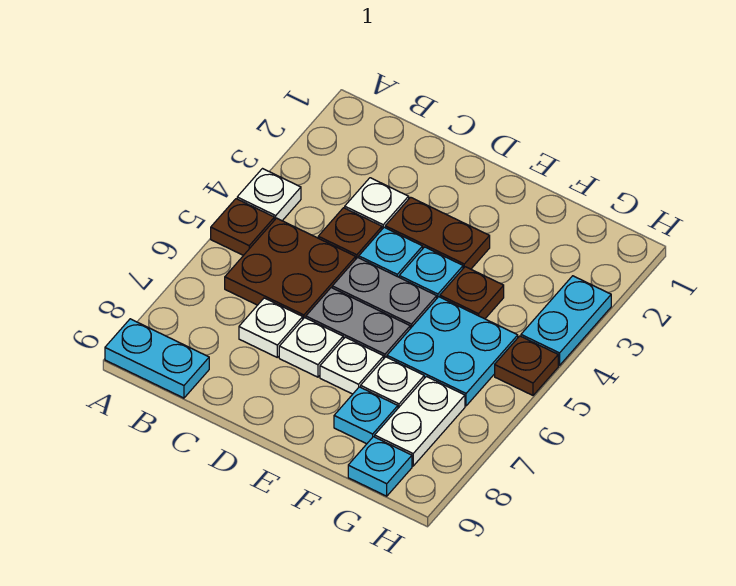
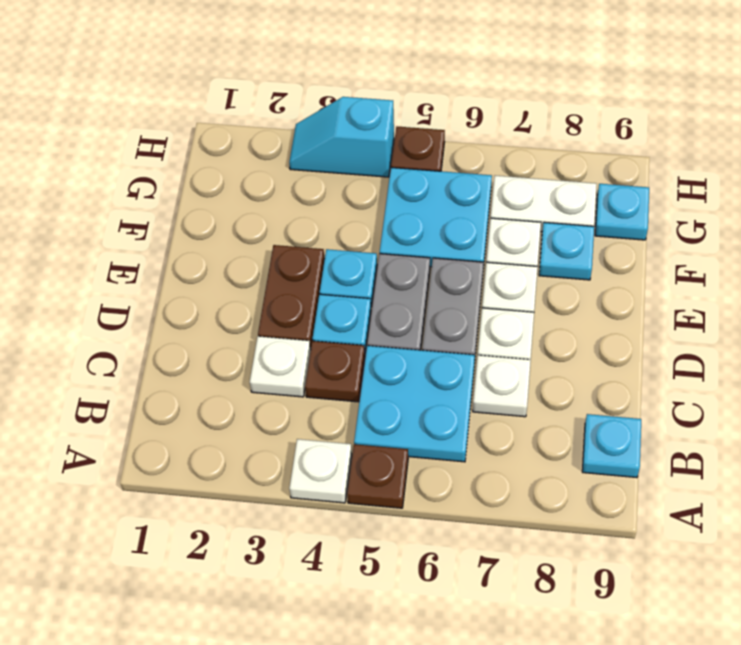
cyan 1x2 plate [105,319,209,398] -> cyan 1x1 plate [582,414,641,478]
brown 2x2 plate [225,218,356,319] -> cyan 2x2 plate [354,346,475,462]
brown 1x1 plate [440,267,504,319] -> none
cyan 1x2 plate [521,276,611,365] -> cyan 1x2 slope [289,97,394,177]

